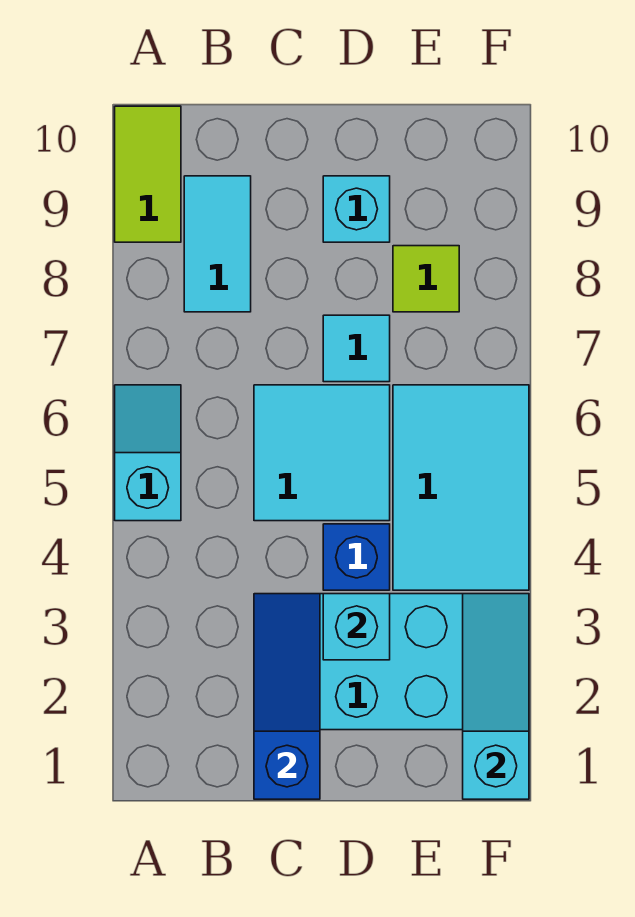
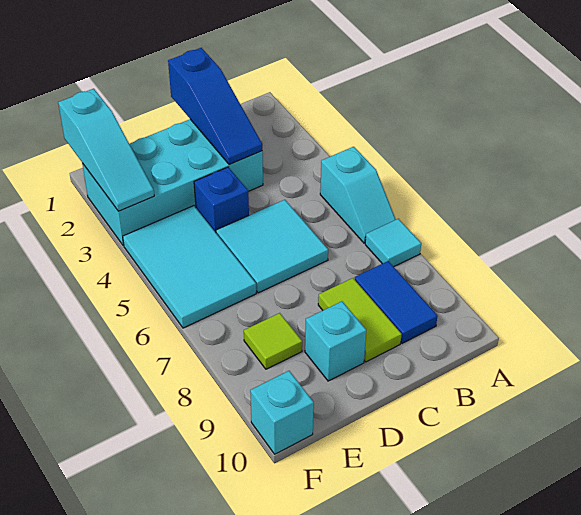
lime 1x2 tile [115,106,181,242] -> lime 1x2 tile moved to [318,278,402,362]
cyan 1x2 tile [184,176,251,312] -> blue 1x2 tile [355,261,437,343]
cyan 1x1 brick [323,594,390,660] -> cyan 1x1 brick moved to [250,371,314,454]
cyan 1x1 tile [323,315,390,382] -> cyan 1x1 tile moved to [365,219,421,267]

